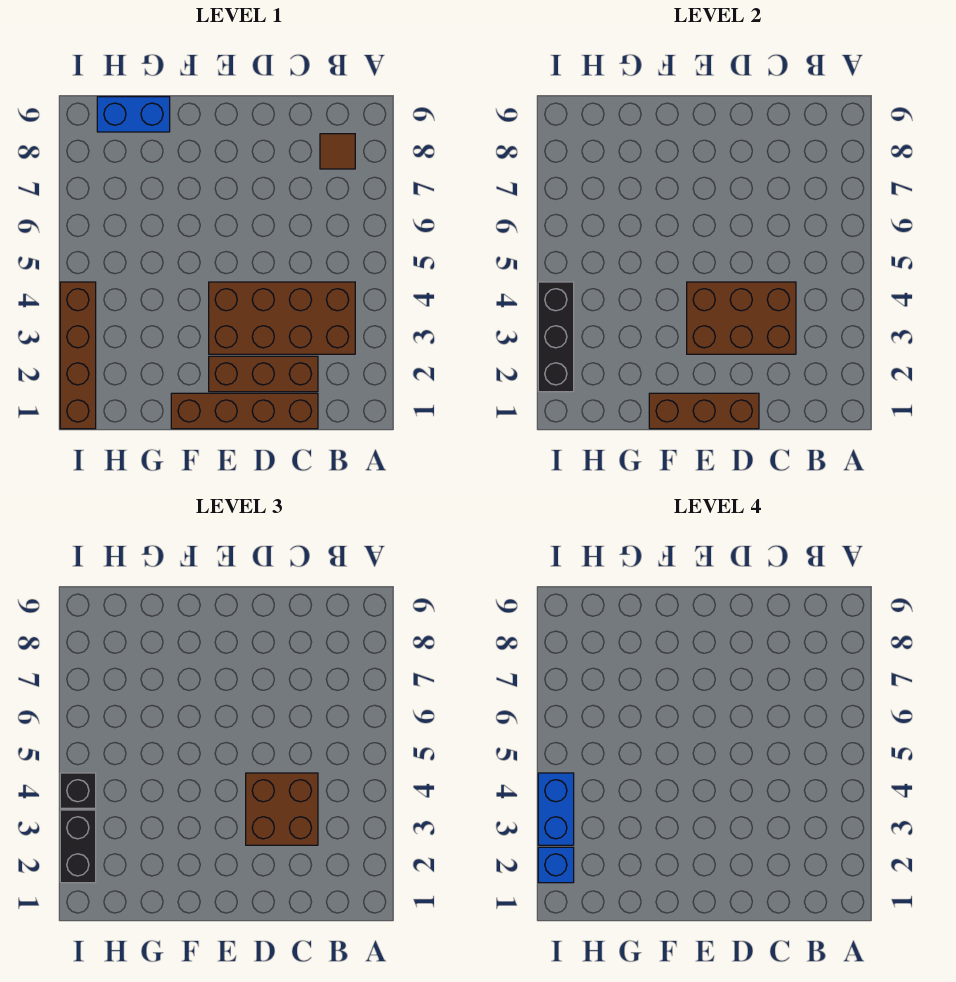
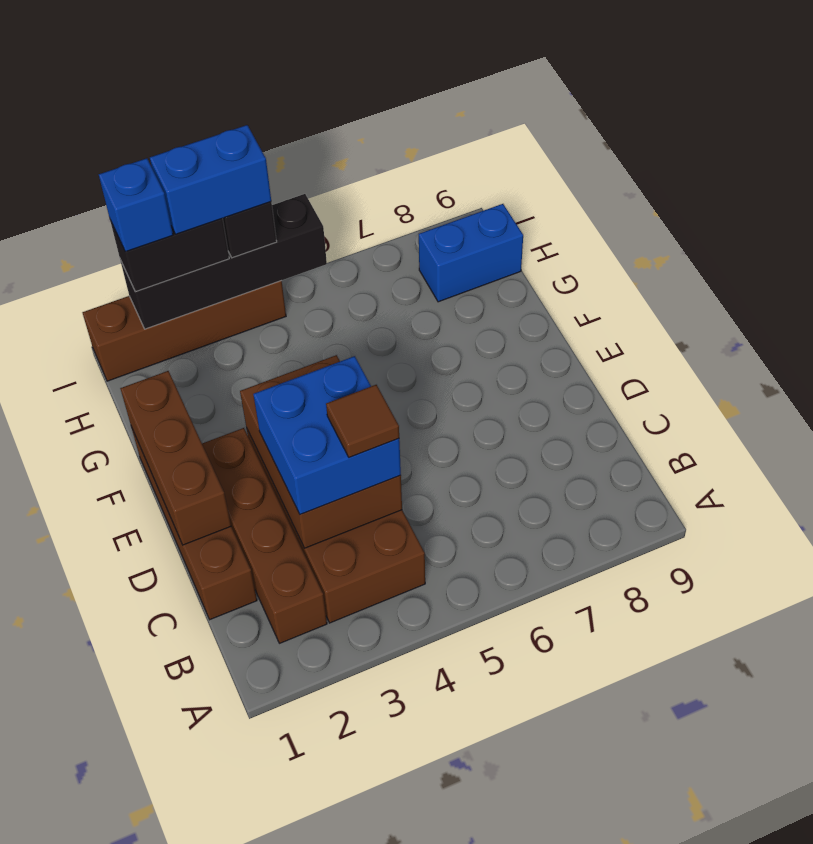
brown 1x1 tile [320,134,355,169] -> brown 1x1 tile moved to [326,385,399,458]
brown 1x3 brick [209,356,318,392] -> brown 1x4 brick [202,428,327,643]
brown 2x2 brick [246,773,318,845] -> blue 2x2 brick [253,356,401,515]
blue 1x2 brick [97,97,170,132] -> blue 1x2 brick turned to [419,204,523,302]
black 1x3 brick [538,282,574,392] -> black 1x4 brick [120,194,327,329]

